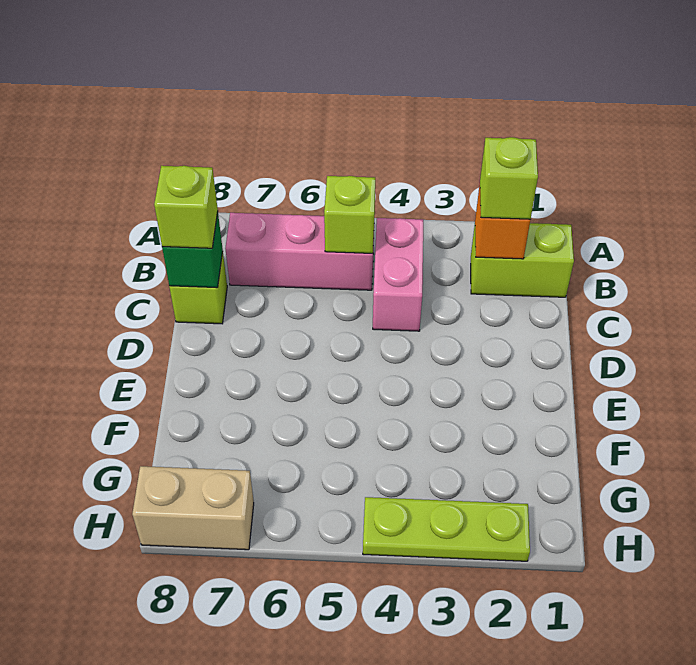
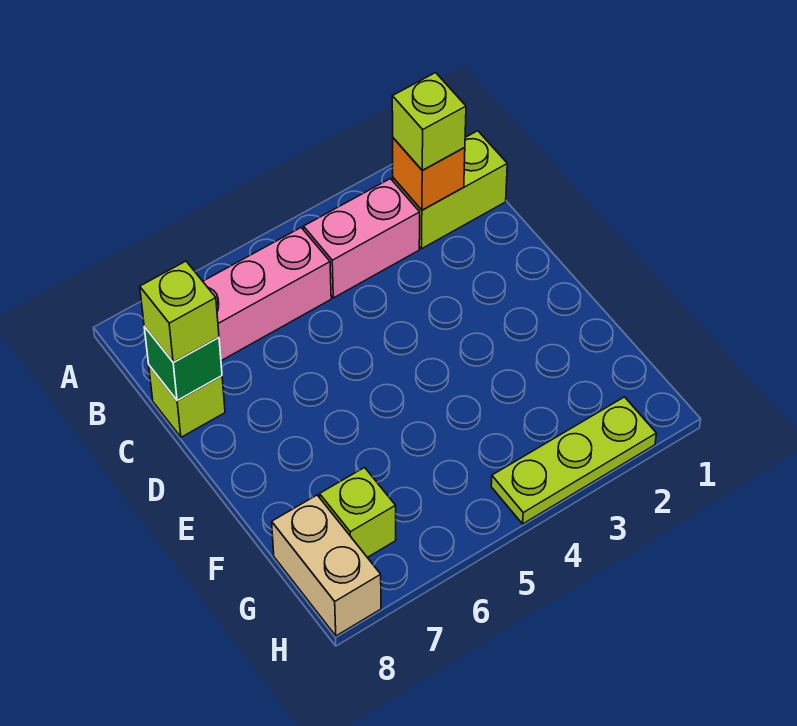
pink 1x2 brick [373,218,423,331] -> pink 1x2 brick turned to [303,179,420,298]
lime 1x1 brick [324,176,375,253] -> lime 1x1 brick moved to [320,467,396,557]
tan 1x2 brick [132,466,254,550] -> tan 1x2 brick turned to [272,495,381,636]

